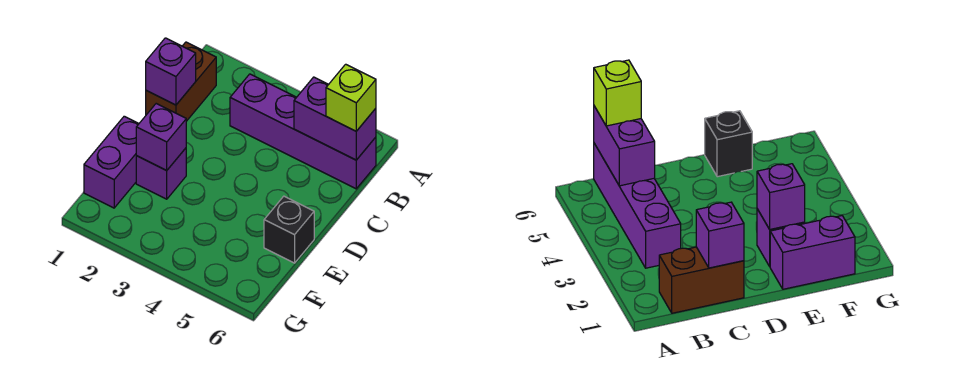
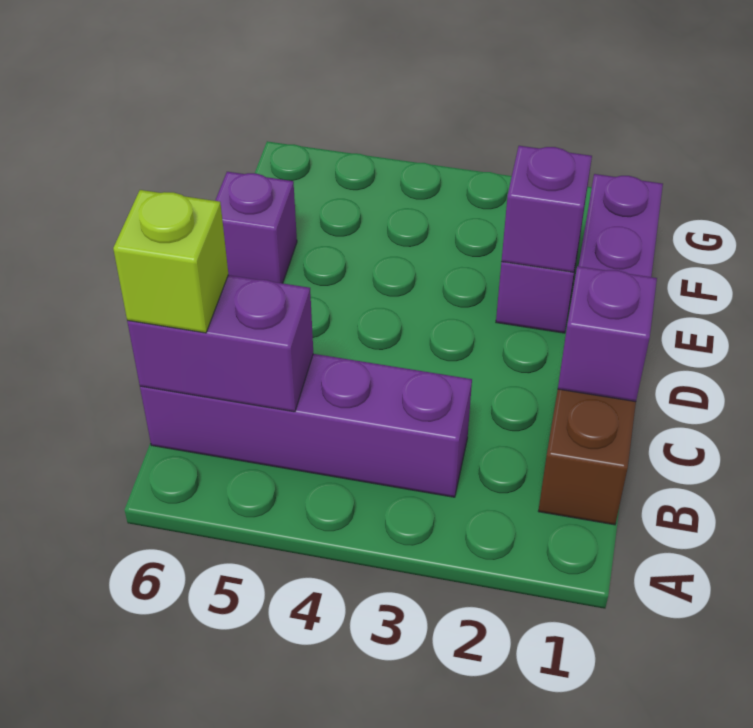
black 1x1 brick [264,196,314,263] -> purple 1x1 brick [215,172,297,283]

